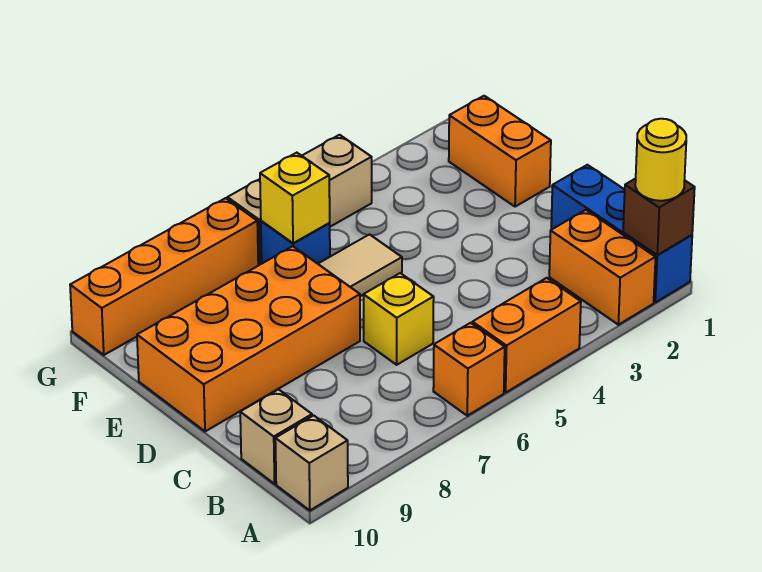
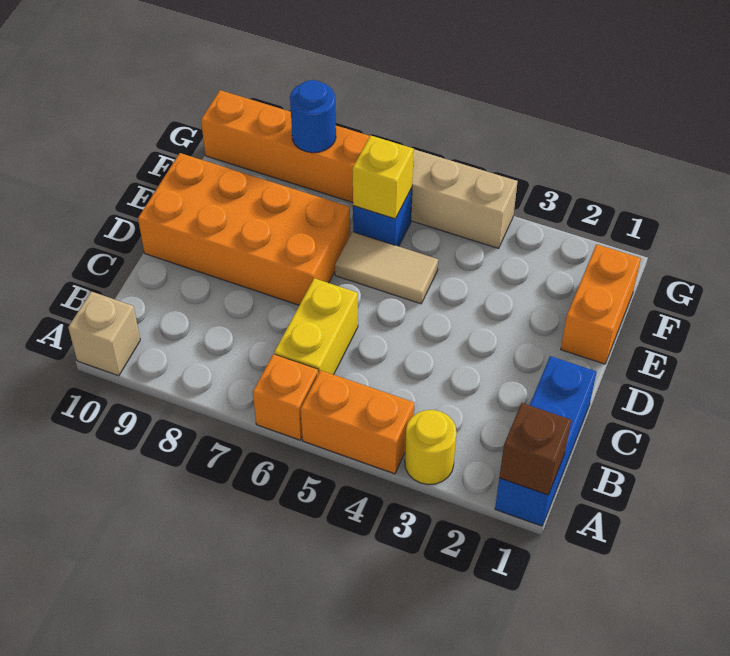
yellow 1x1 round brick [635,119,686,201] -> yellow 1x1 round brick moved to [405,410,457,484]
orange 1x2 brick [549,210,656,325] -> none
tan 1x1 brick [240,389,312,484] -> none
yellow 1x1 brick [364,273,434,365] -> yellow 1x2 brick [274,278,358,375]
none -> blue 1x1 round brick [290,80,336,153]

